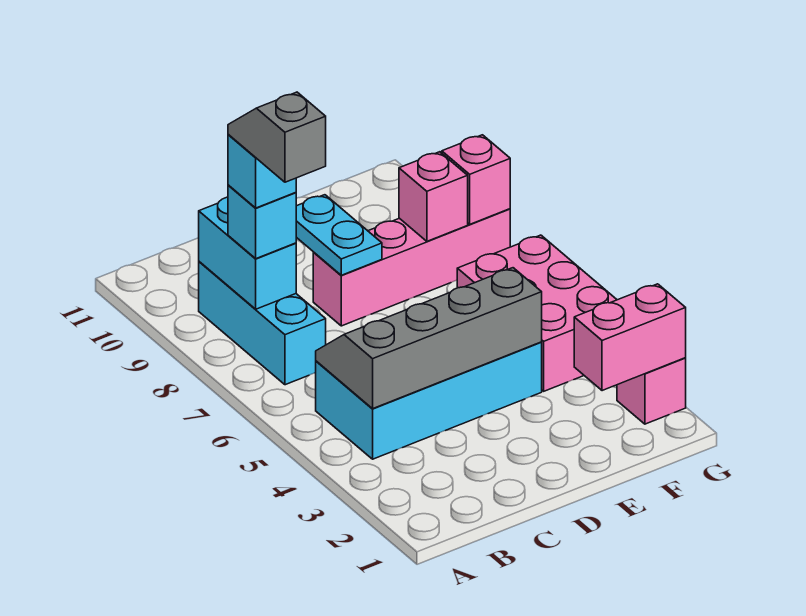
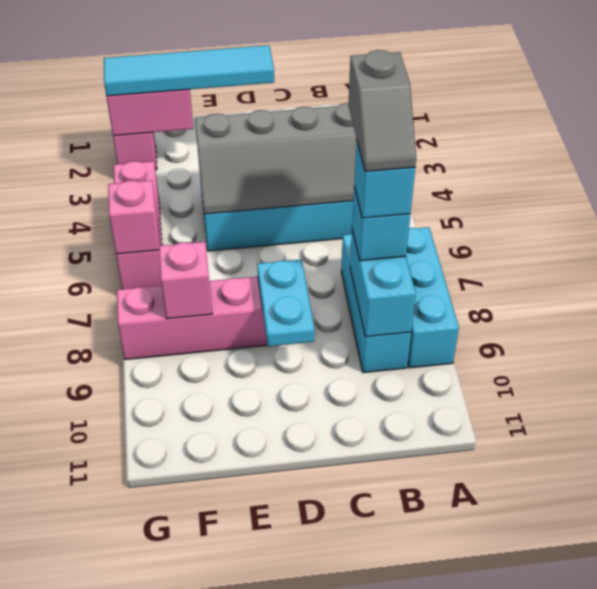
none -> cyan 1x3 brick [406,227,459,368]
none -> cyan 1x4 tile [104,45,274,96]
pink 2x3 brick [457,235,617,391] -> pink 1x3 brick [114,161,162,289]
pink 1x1 brick [442,135,510,224] -> pink 1x1 brick moved to [108,180,159,254]

